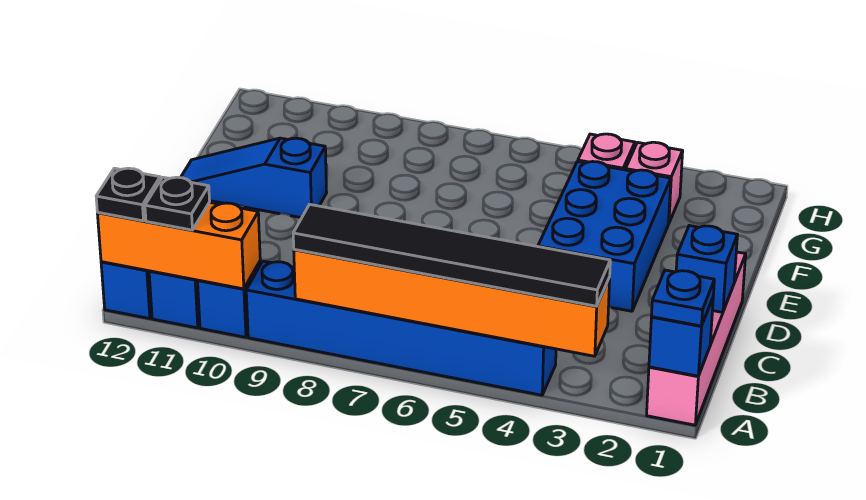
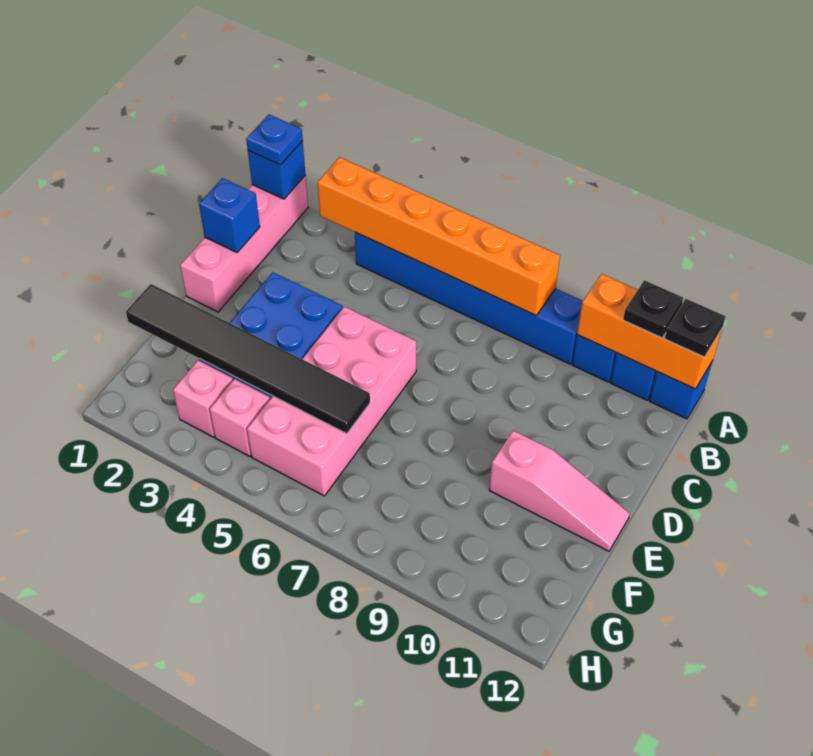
black 1x6 tile [293,204,610,306] -> black 1x6 tile moved to [126,284,370,434]
none -> pink 2x4 brick [247,307,417,496]
blue 1x3 slope [181,138,327,218] -> pink 1x3 slope [489,431,630,551]

